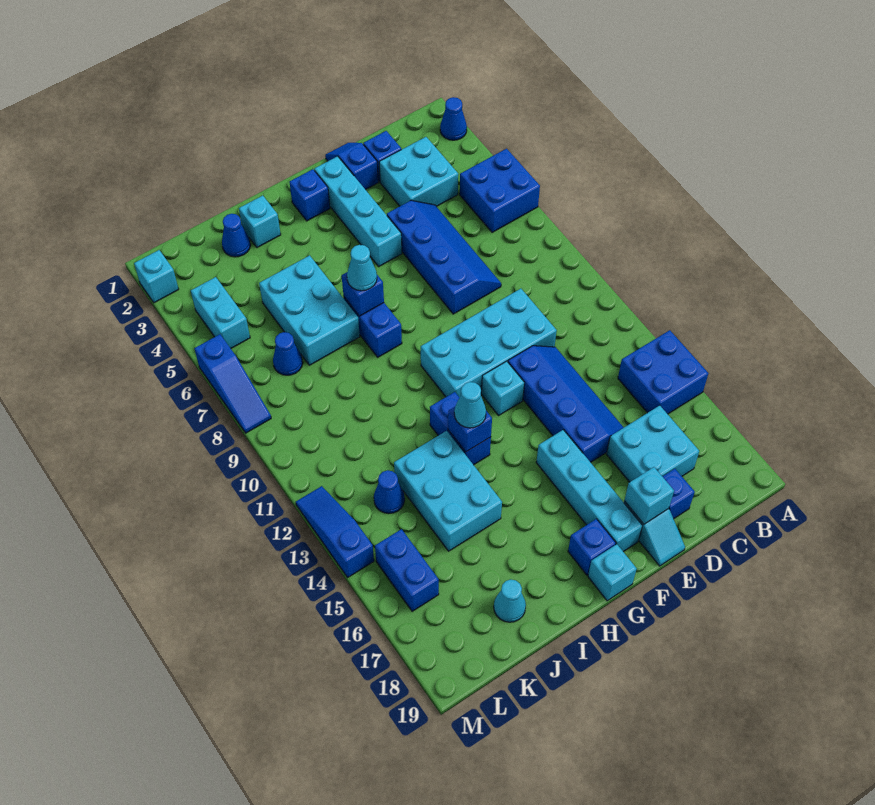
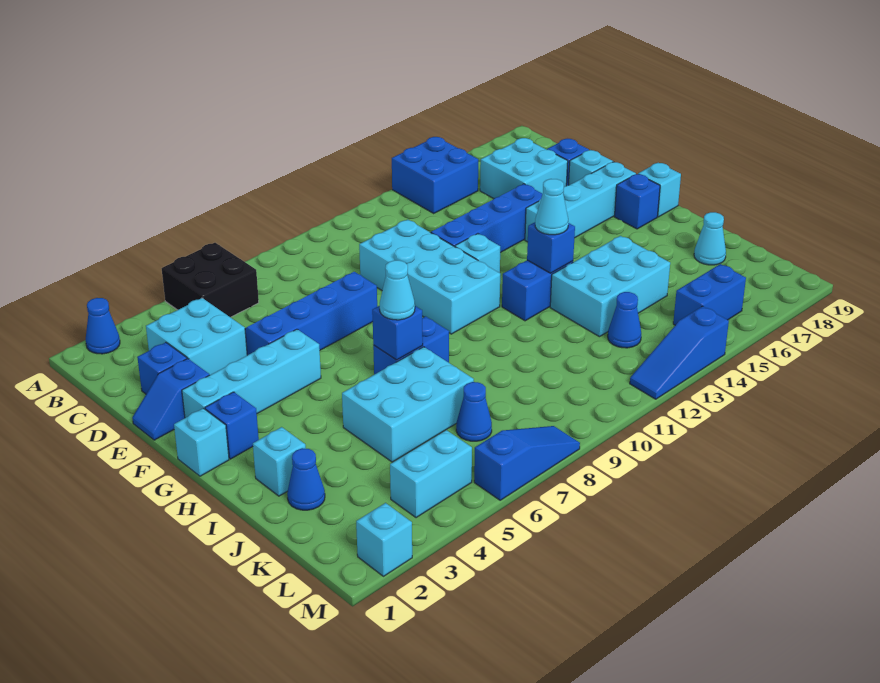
blue 2x2 brick [460,149,540,232] -> black 2x2 brick [162,243,259,317]
cyan 1x1 brick [624,467,674,524] -> cyan 1x1 brick moved to [174,408,229,476]

